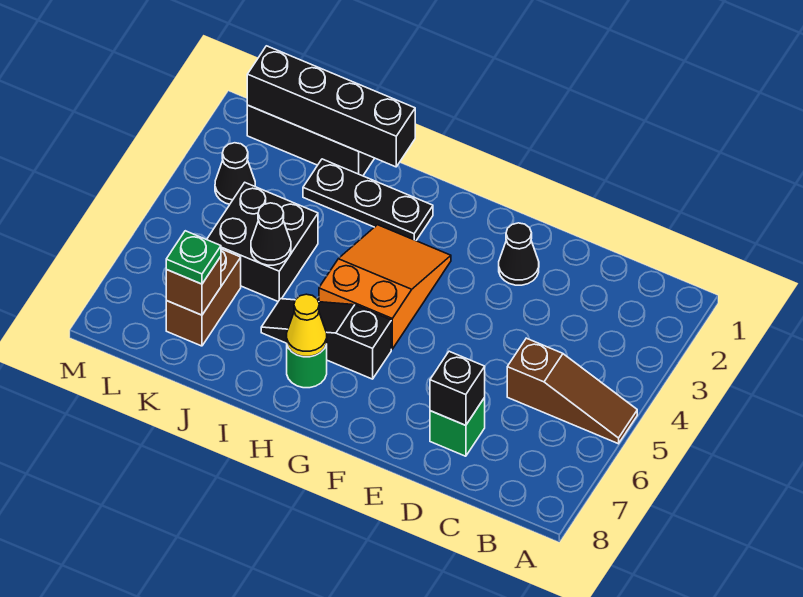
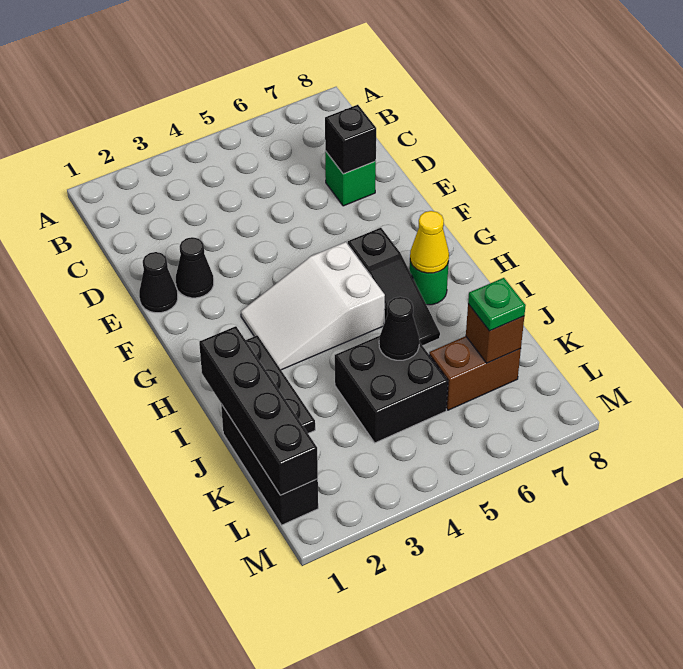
brown 1x3 slope [507,338,637,444] -> none
orange 2x3 slope [319,225,451,349] -> white 2x3 slope [241,242,385,370]
black 1x1 cone [215,143,255,204] -> black 1x1 cone moved to [139,252,178,313]

